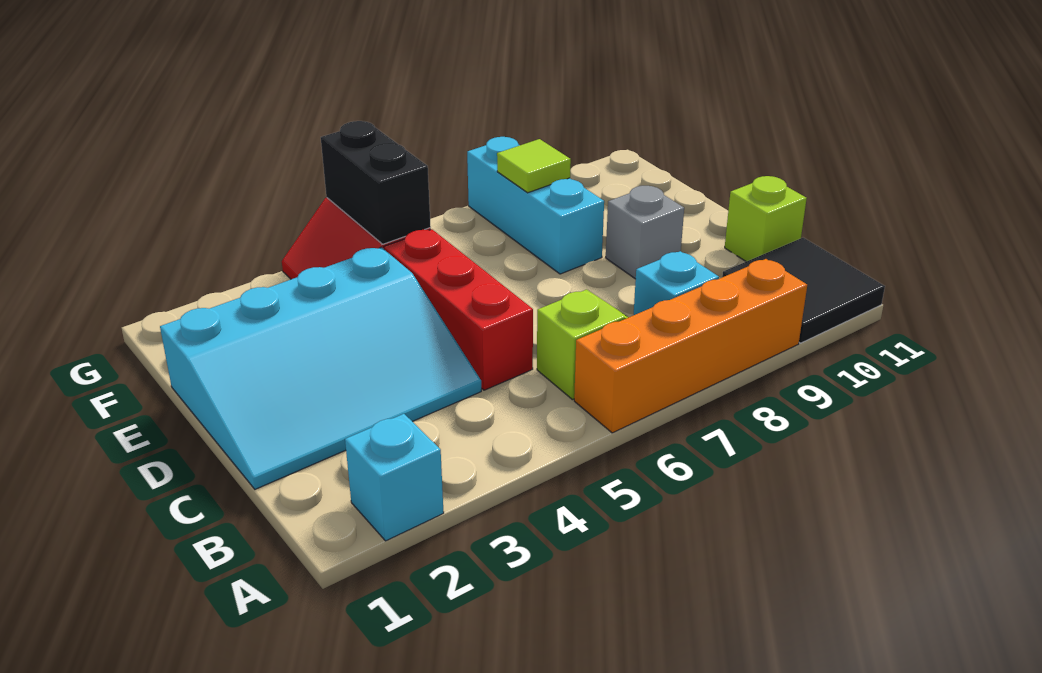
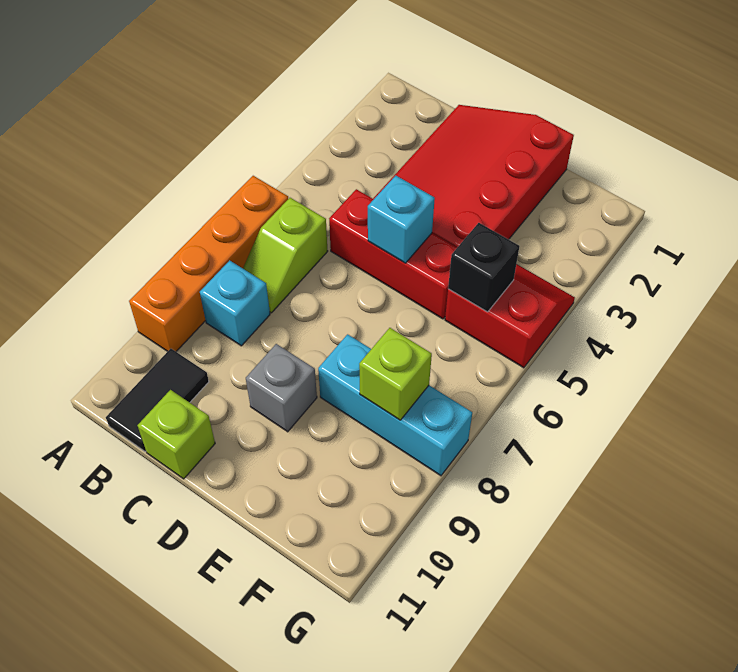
cyan 1x1 brick [345,414,444,541] -> cyan 1x1 brick moved to [368,176,435,263]
black 2x2 tile [722,238,885,343] -> black 1x2 tile [106,349,209,451]
cyan 3x4 slope [160,247,481,489] -> red 3x4 slope [373,105,574,247]
black 1x2 brick [321,121,431,244] -> black 1x1 brick [448,223,520,312]
lime 1x1 tile [497,139,571,193] -> lime 1x1 brick [359,328,432,420]

